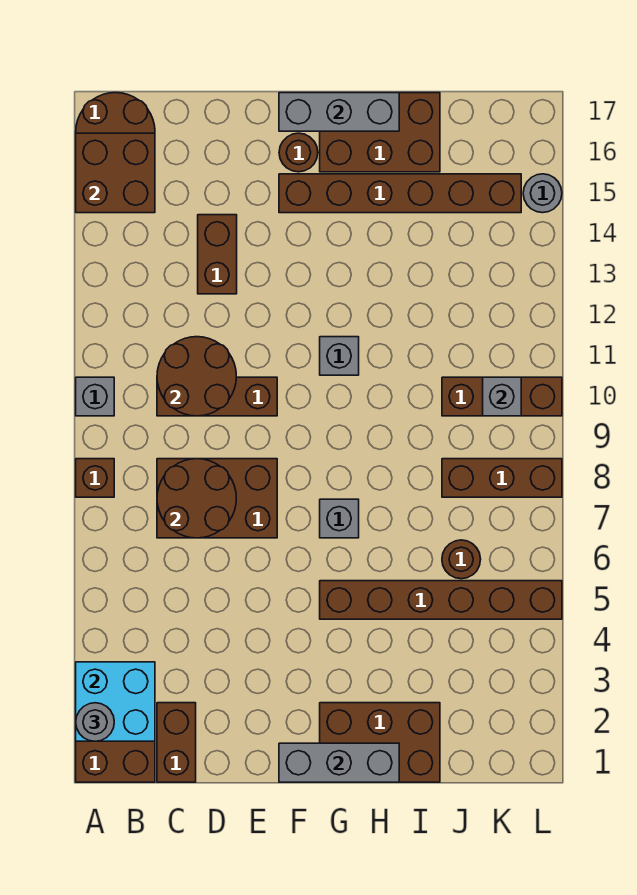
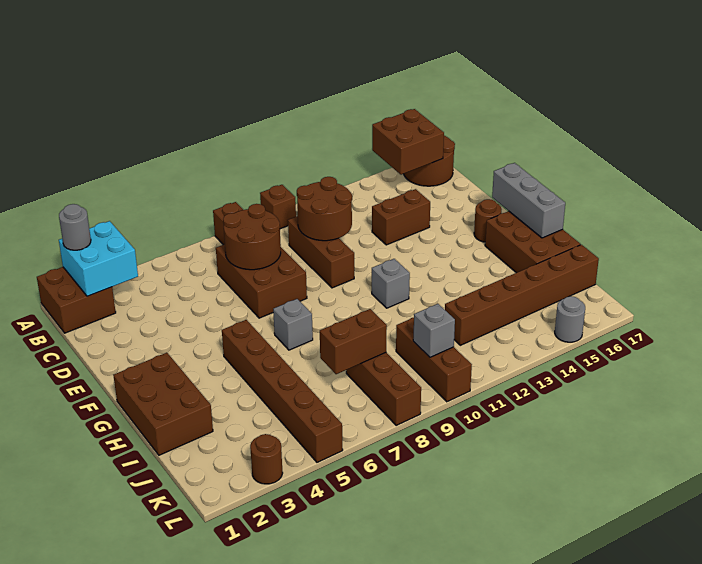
grey 1x1 brick [76,377,114,416] -> brown 1x1 brick [260,185,296,229]
brown 1x2 brick [157,703,196,782] -> brown 1x2 brick moved to [320,309,387,374]
grey 1x3 brick [279,743,399,782] -> none
brown 1x6 brick [279,174,521,213] -> brown 1x6 brick turned to [445,245,599,345]
brown 1x1 round brick [442,540,481,579] -> brown 1x1 round brick moved to [250,434,283,484]

